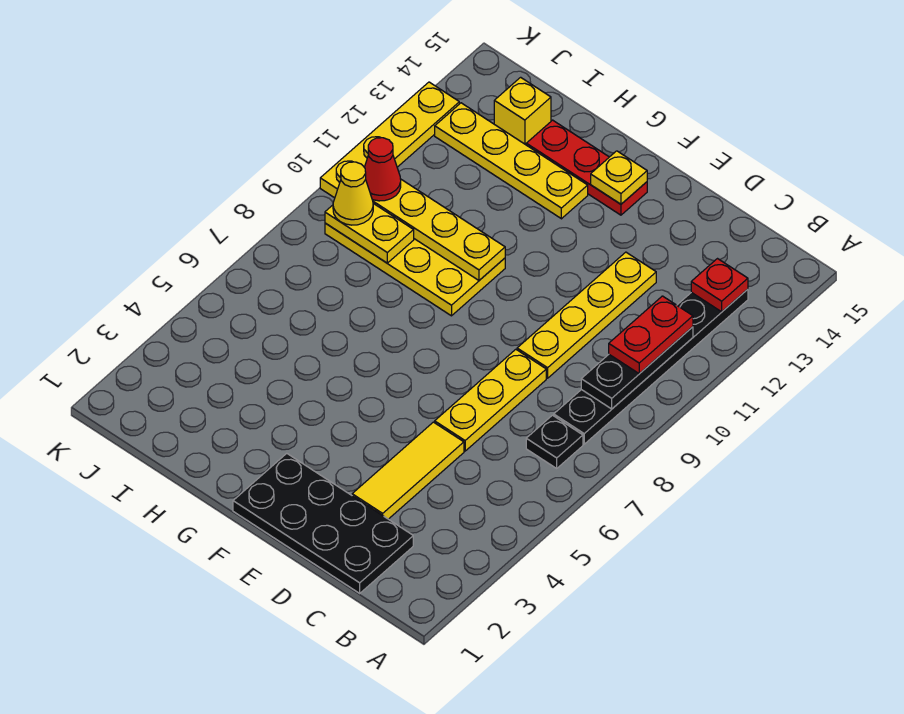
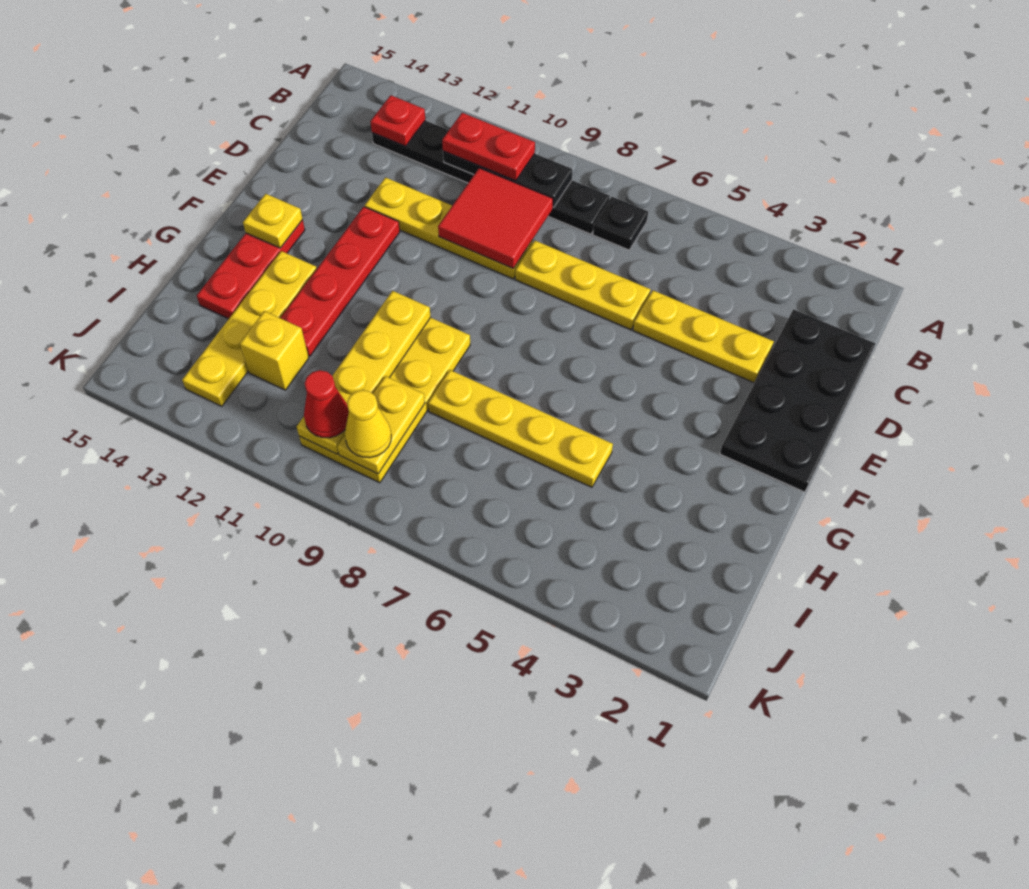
none -> red 2x2 tile [438,168,553,268]
yellow 1x3 tile [352,422,464,519] -> yellow 1x3 plate [633,290,774,383]
none -> red 1x4 plate [281,207,400,356]
yellow 1x1 brick [494,77,551,145] -> yellow 1x1 brick moved to [240,311,309,390]
yellow 1x4 plate [320,82,459,198] -> yellow 1x4 plate moved to [428,370,613,487]

